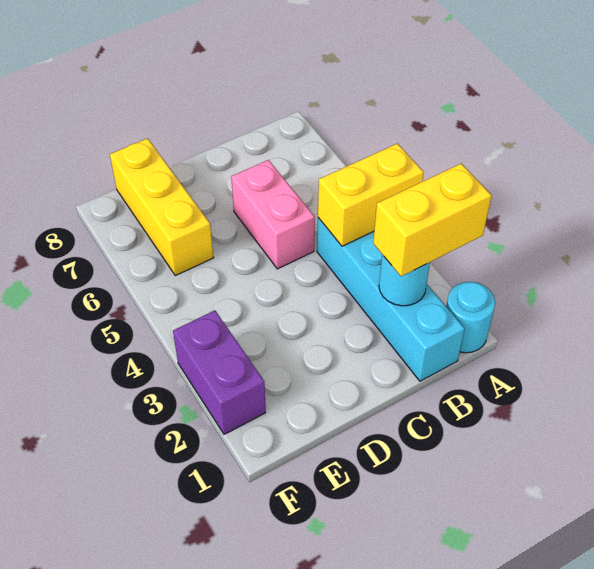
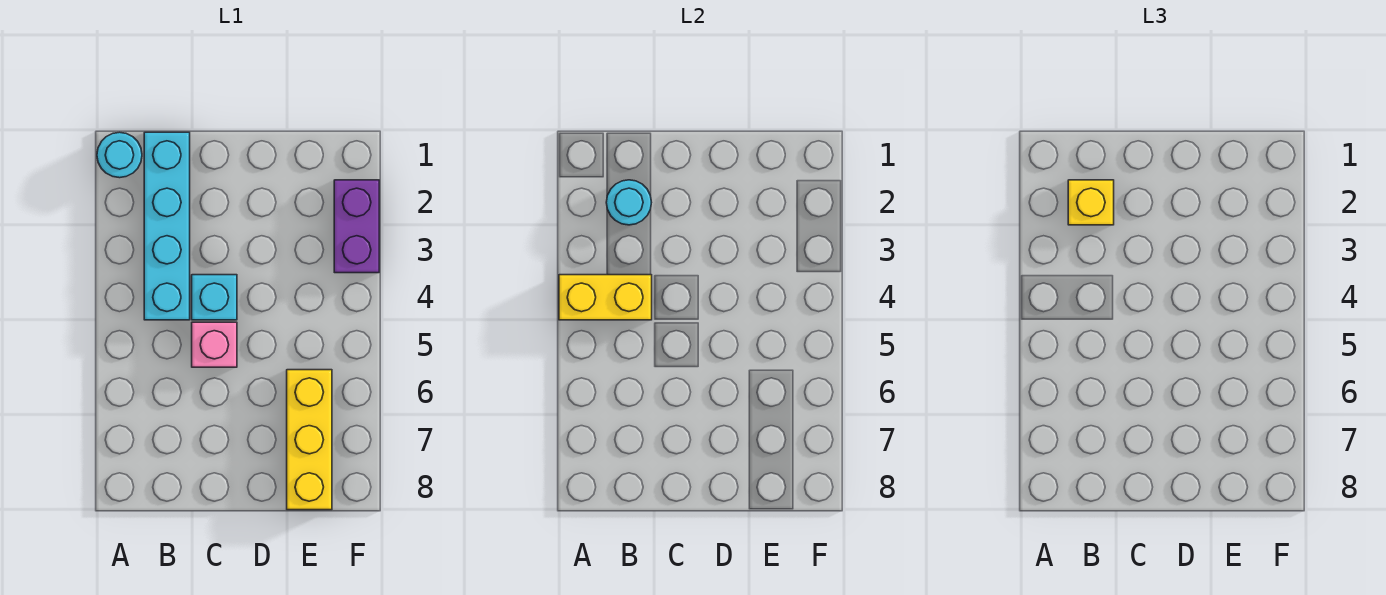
yellow 1x2 brick [373,164,492,276] -> yellow 1x1 brick [1068,180,1114,225]
none -> cyan 1x1 brick [192,275,237,320]
pink 1x2 brick [231,160,315,269] -> pink 1x1 brick [192,322,237,367]

